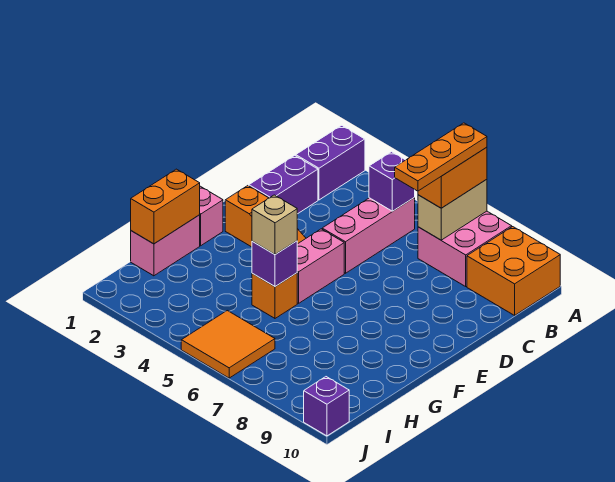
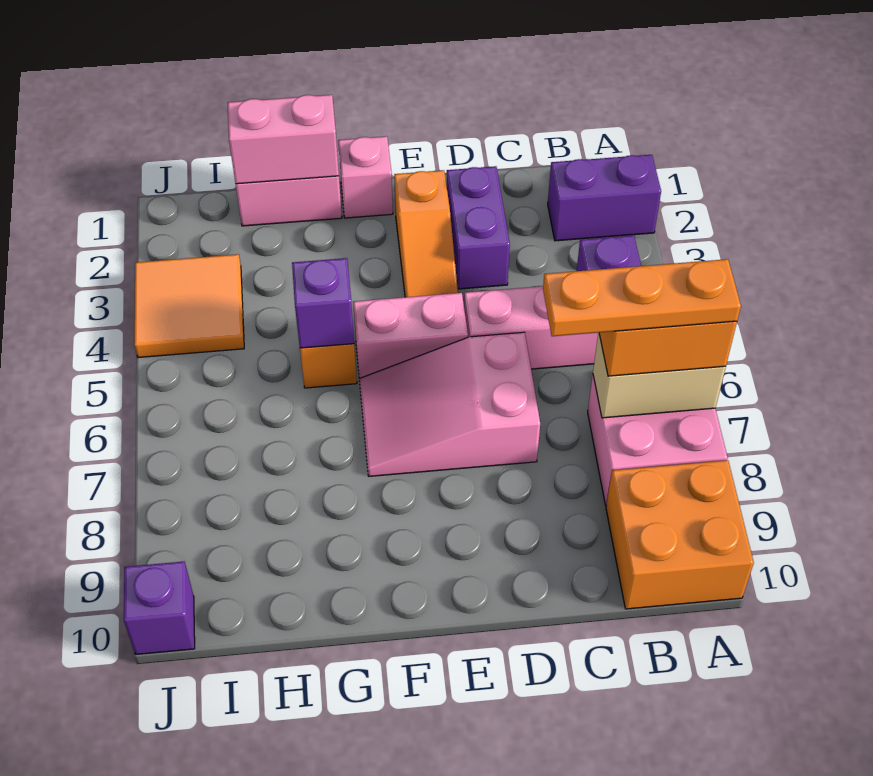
purple 1x2 brick [249,155,318,214] -> purple 1x2 brick turned to [447,166,510,289]
none -> pink 2x3 slope [359,332,540,476]
orange 1x2 brick [131,169,200,244] -> pink 1x2 brick [227,95,339,184]
tan 1x1 brick [252,195,297,255] -> none
orange 2x2 tile [181,311,275,378] -> orange 2x2 tile moved to [134,254,244,357]

